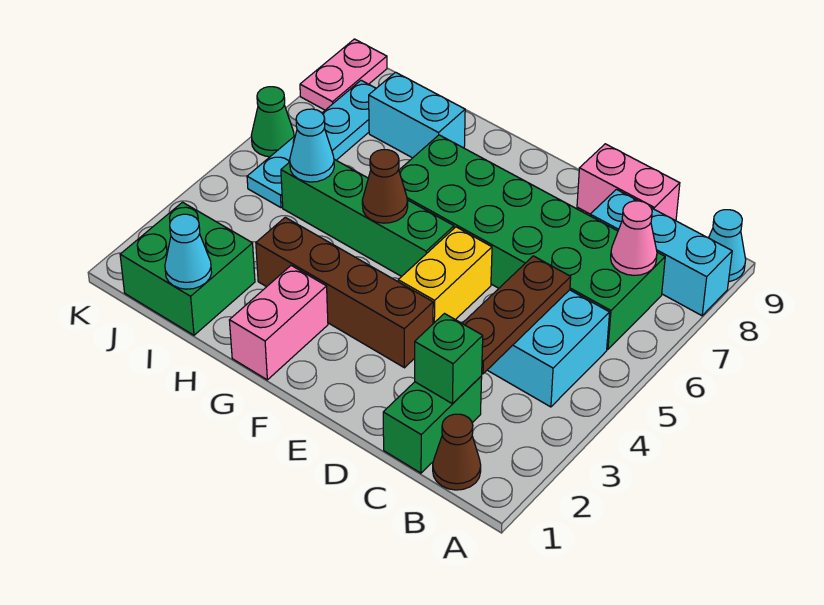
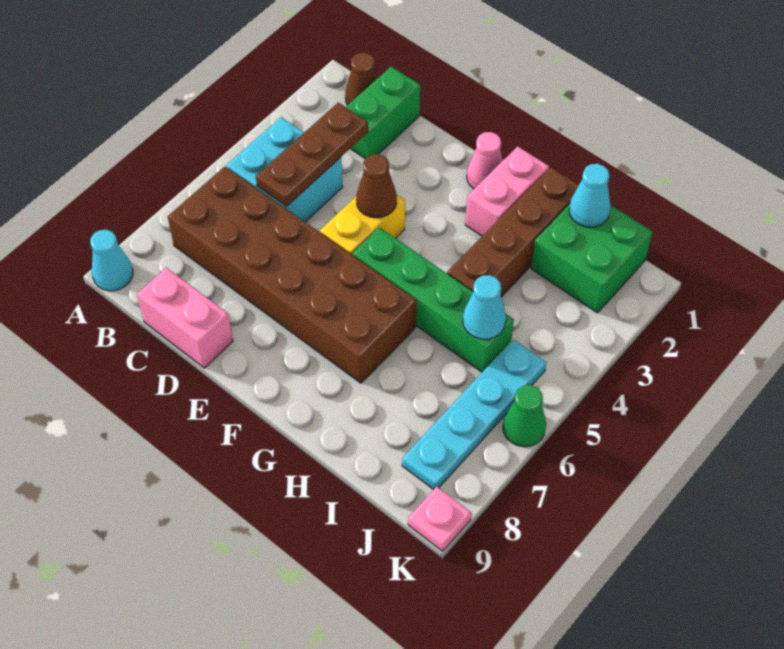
cyan 1x3 brick [590,189,732,316] -> none
green 2x6 brick [399,135,665,349] -> brown 2x6 brick [168,167,416,383]
pink 1x1 cone [611,201,657,275] -> pink 1x1 cone moved to [467,132,503,189]
green 1x1 brick [415,314,483,404] -> none
brown 1x4 brick [256,217,433,368] -> brown 1x4 brick turned to [447,168,579,297]
brown 1x1 cone [362,150,408,223] -> brown 1x1 cone moved to [356,154,397,218]
cyan 1x2 brick [369,72,465,158] -> none
pink 1x2 plate [300,39,387,110] -> pink 1x1 plate [408,487,471,551]

